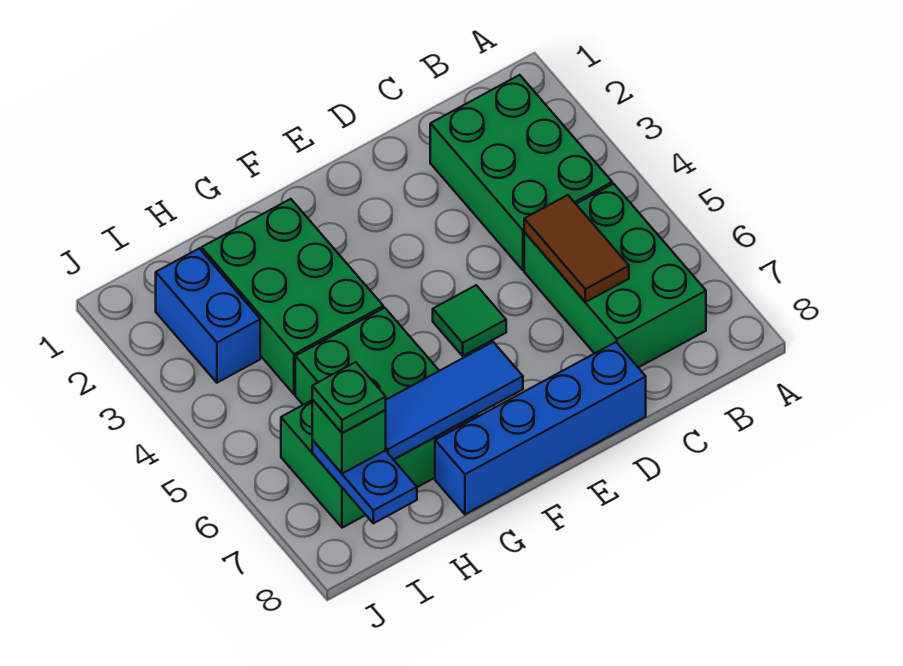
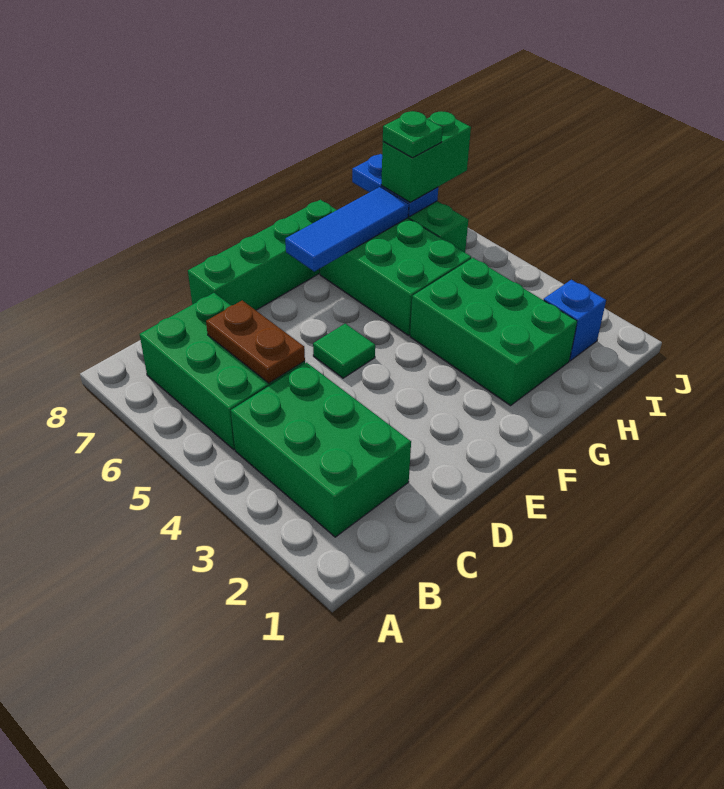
brown 1x2 tile [524,195,629,302] -> brown 1x2 plate [206,300,305,383]
blue 1x4 brick [435,342,646,514] -> green 1x4 brick [188,200,336,310]
blue 1x2 brick [156,249,260,383] -> blue 1x1 brick [544,280,606,361]
green 1x1 brick [312,399,386,474] -> green 1x2 brick [381,112,471,202]

